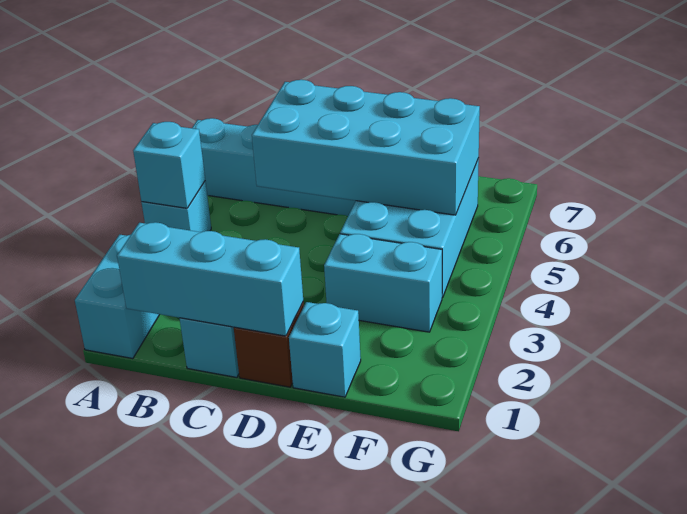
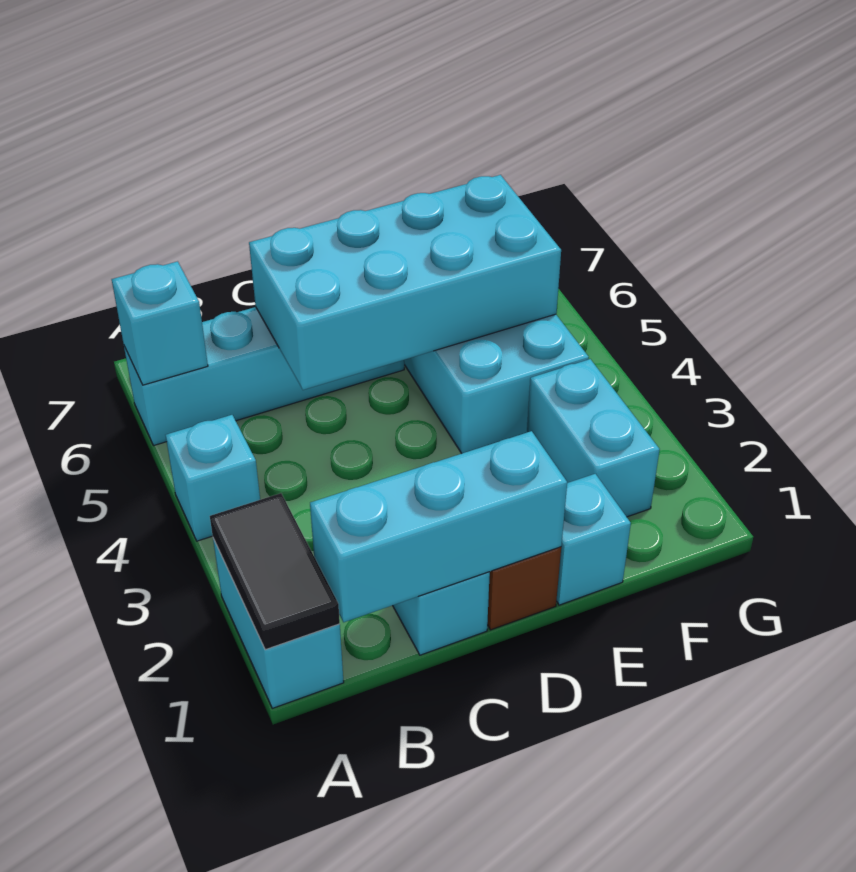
none -> black 1x2 tile [210,493,340,650]
cyan 1x1 brick [133,122,205,208] -> cyan 1x1 brick moved to [112,261,208,385]
cyan 1x2 brick [324,234,442,332] -> cyan 1x2 brick turned to [527,359,660,517]

